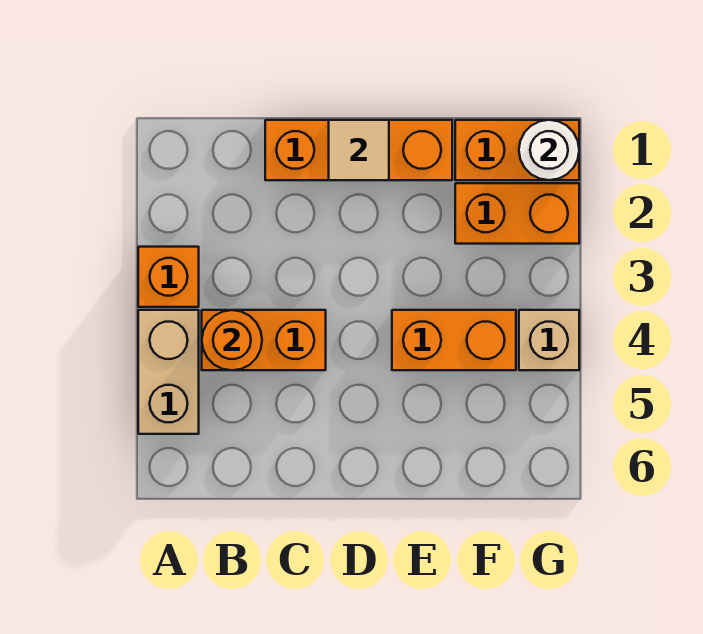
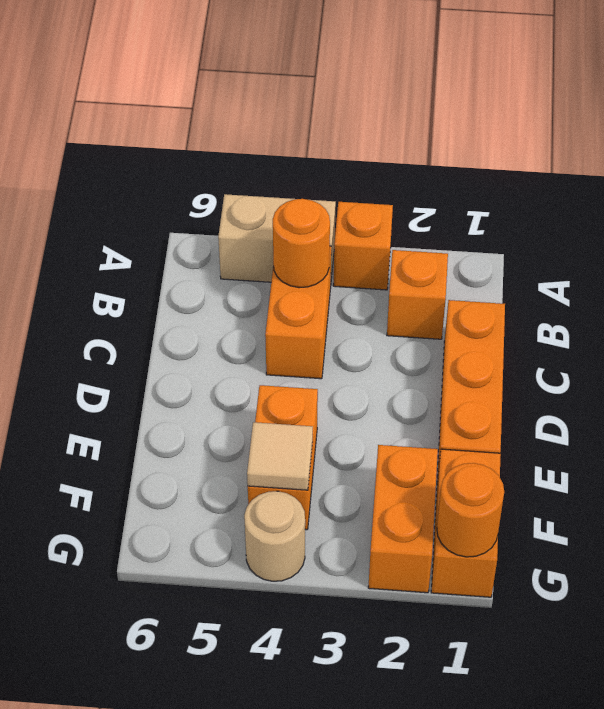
none -> orange 1x1 brick [387,250,448,339]
tan 1x1 tile [329,120,389,180] -> tan 1x1 tile moved to [247,422,313,490]
white 1x1 round brick [519,120,579,180] -> orange 1x1 round brick [437,463,504,557]
tan 1x1 brick [519,310,579,370] -> tan 1x1 round brick [244,491,305,581]

